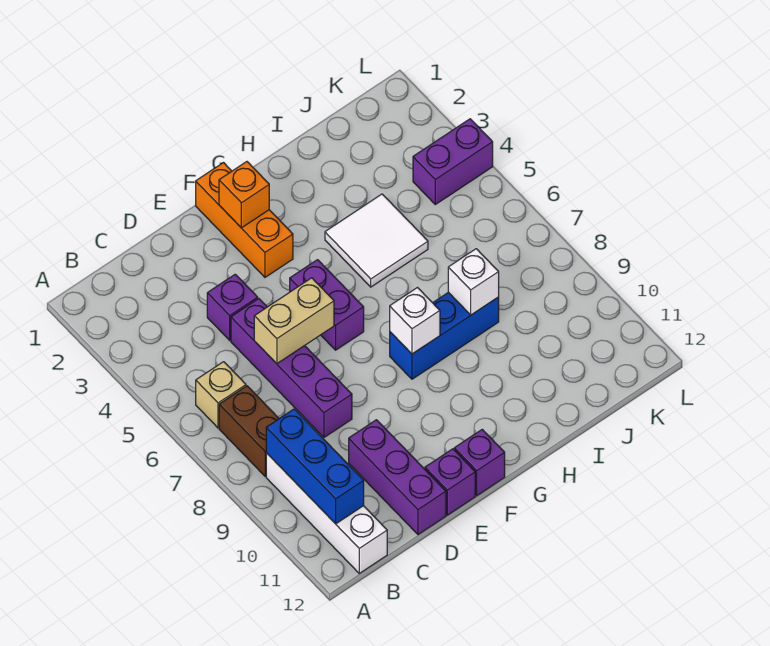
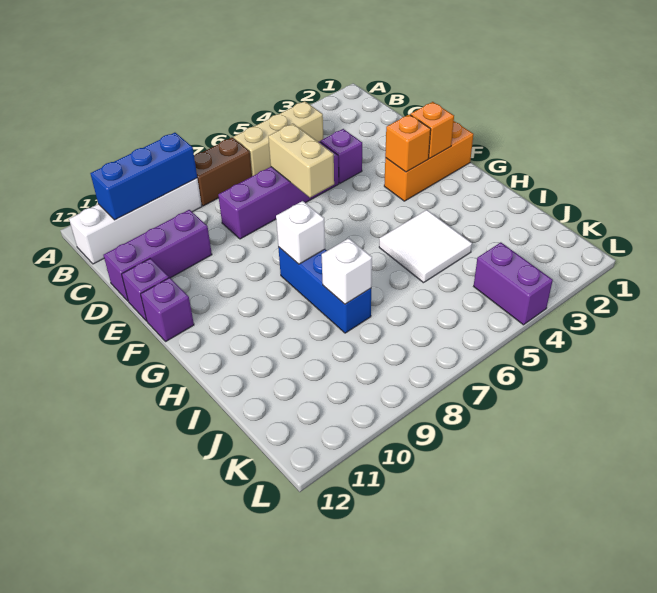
tan 1x1 brick [196,362,246,428] -> tan 1x3 brick [233,101,323,176]
none -> orange 1x1 brick [385,114,431,172]
purple 1x2 brick [290,260,364,350] -> none

